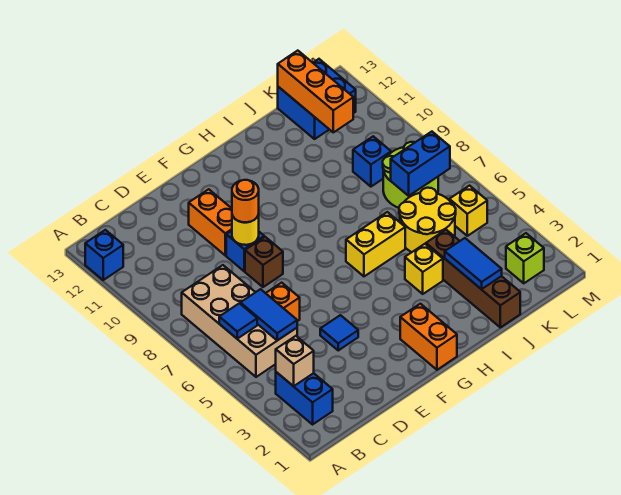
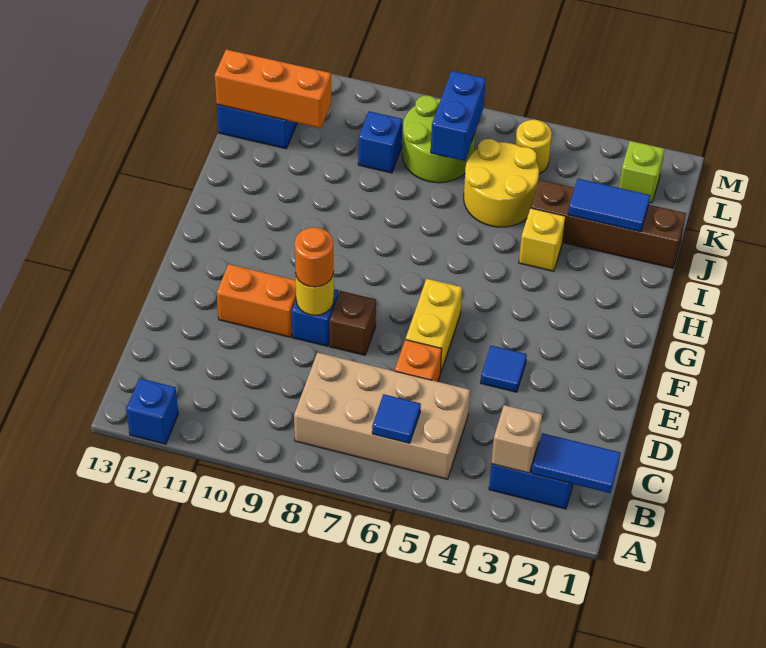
blue 1x2 tile [240,289,297,340] -> blue 1x2 tile moved to [532,433,620,493]
orange 1x2 brick [400,304,457,370] -> none
yellow 1x2 brick [346,212,405,276] -> yellow 1x2 brick moved to [406,279,462,373]
yellow 1x1 brick [449,186,487,236] -> yellow 1x1 round brick [515,120,552,174]

